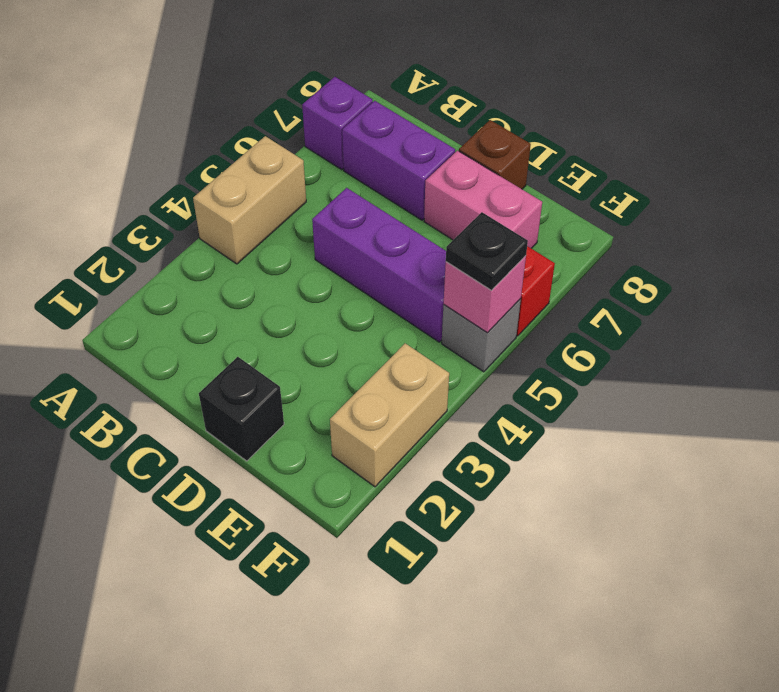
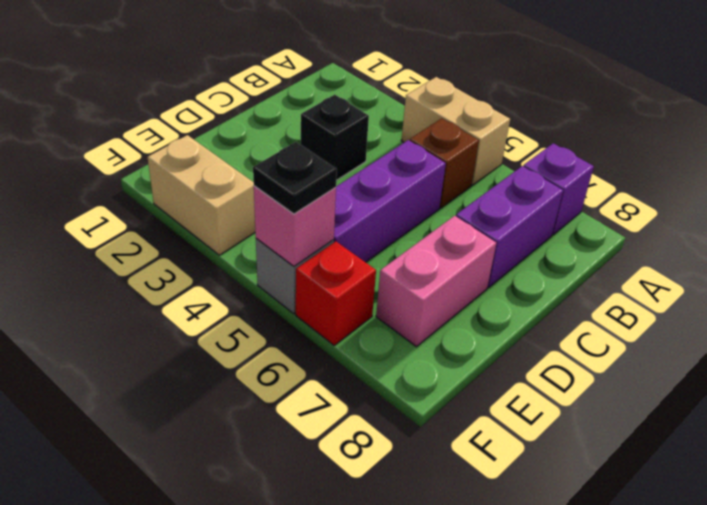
black 1x1 brick [199,357,284,461] -> black 1x1 brick moved to [301,95,369,180]
brown 1x1 brick [459,120,531,189] -> brown 1x1 brick moved to [410,118,479,208]

